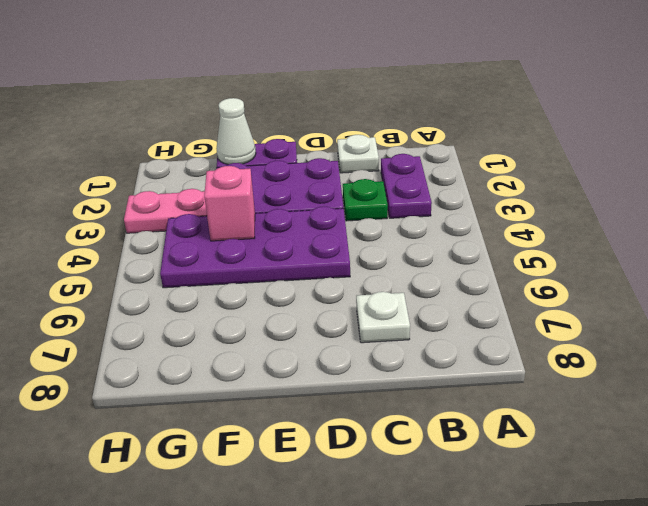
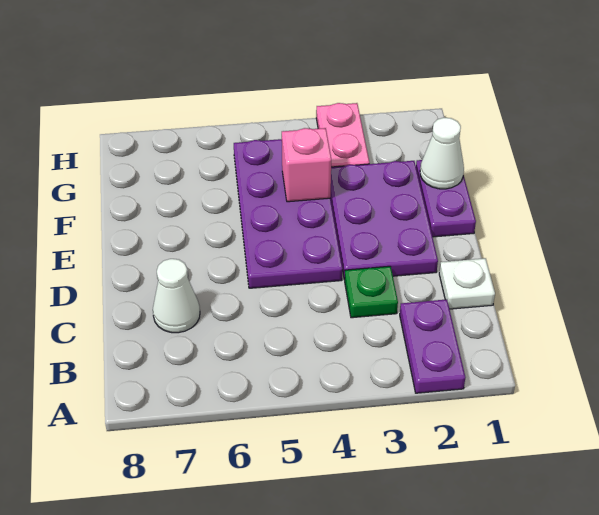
purple 1x2 plate [381,154,432,218] -> purple 1x2 plate turned to [400,299,465,393]
white 1x1 plate [356,292,410,343] -> white 1x1 cone [153,259,200,333]

